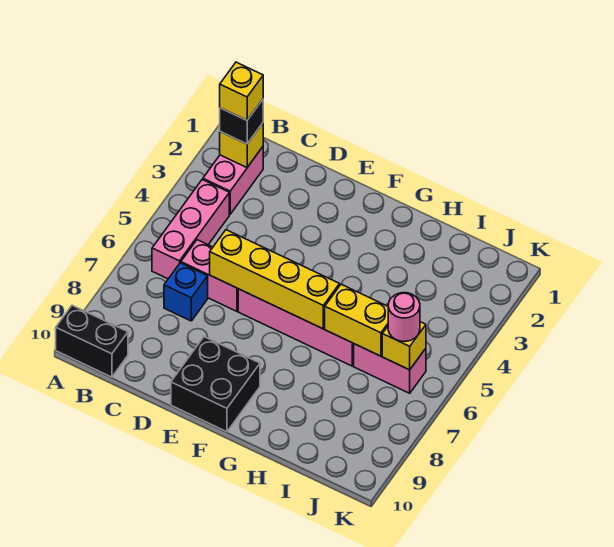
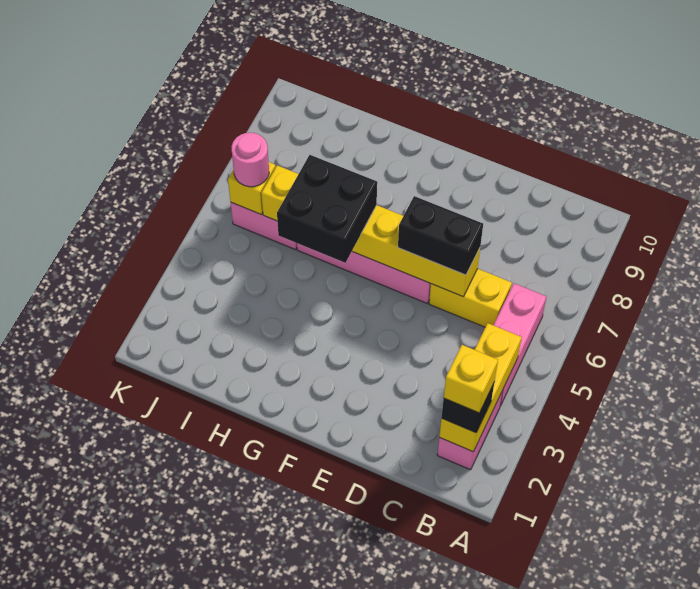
black 1x2 brick [56,305,128,377] -> black 1x2 brick moved to [398,196,483,275]
yellow 1x1 brick [220,123,263,167] -> yellow 1x3 brick [439,323,522,452]
pink 1x2 brick [181,240,238,311] -> yellow 1x2 brick [429,269,512,327]
blue 1x1 brick [164,263,208,321] -> none
black 2x2 brick [171,337,260,432] -> black 2x2 brick moved to [277,155,377,263]

